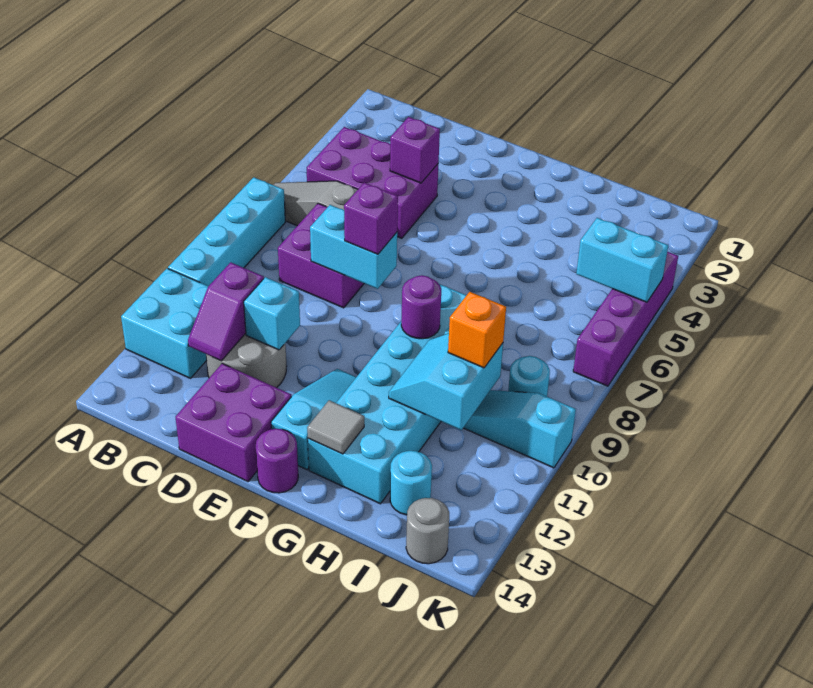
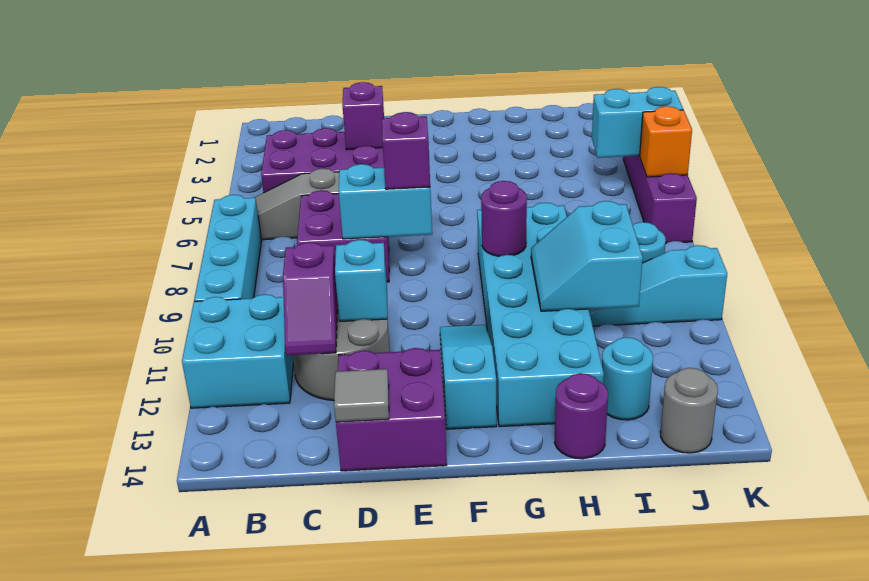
purple 1x1 round brick [256,429,298,493] -> purple 1x1 round brick moved to [555,373,608,459]
grey 1x1 tile [307,400,364,454] -> grey 1x1 tile moved to [334,369,389,422]
orange 1x1 brick [448,292,506,368] -> orange 1x1 brick moved to [640,106,692,177]

